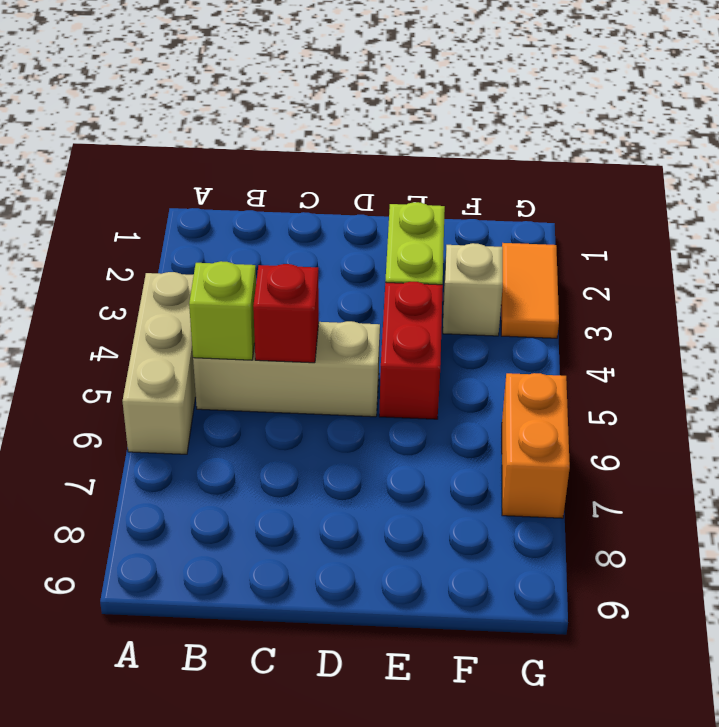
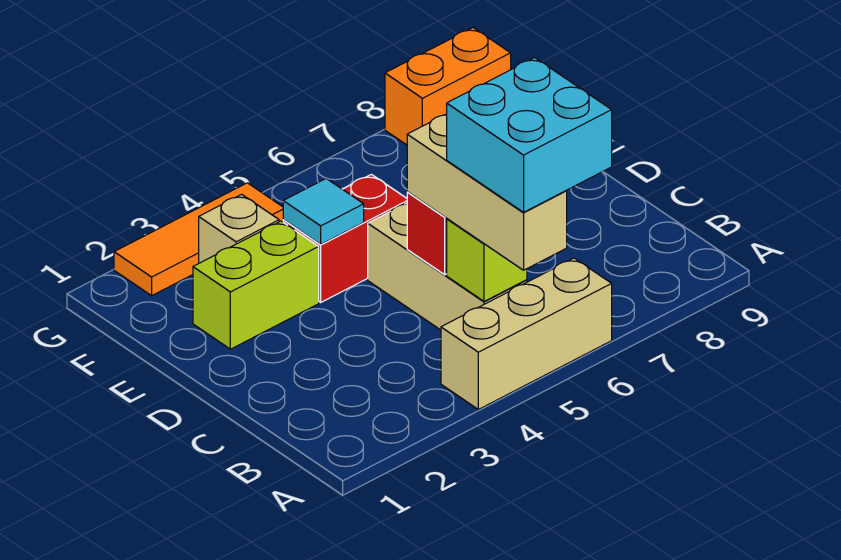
none -> tan 1x3 brick [407,114,567,270]
none -> cyan 2x2 brick [447,58,612,212]
none -> cyan 1x1 tile [283,178,364,244]
orange 1x2 tile [501,243,559,338] -> orange 1x3 tile [114,183,284,296]
orange 1x2 brick [502,373,570,518] -> orange 1x2 brick moved to [385,28,511,145]

